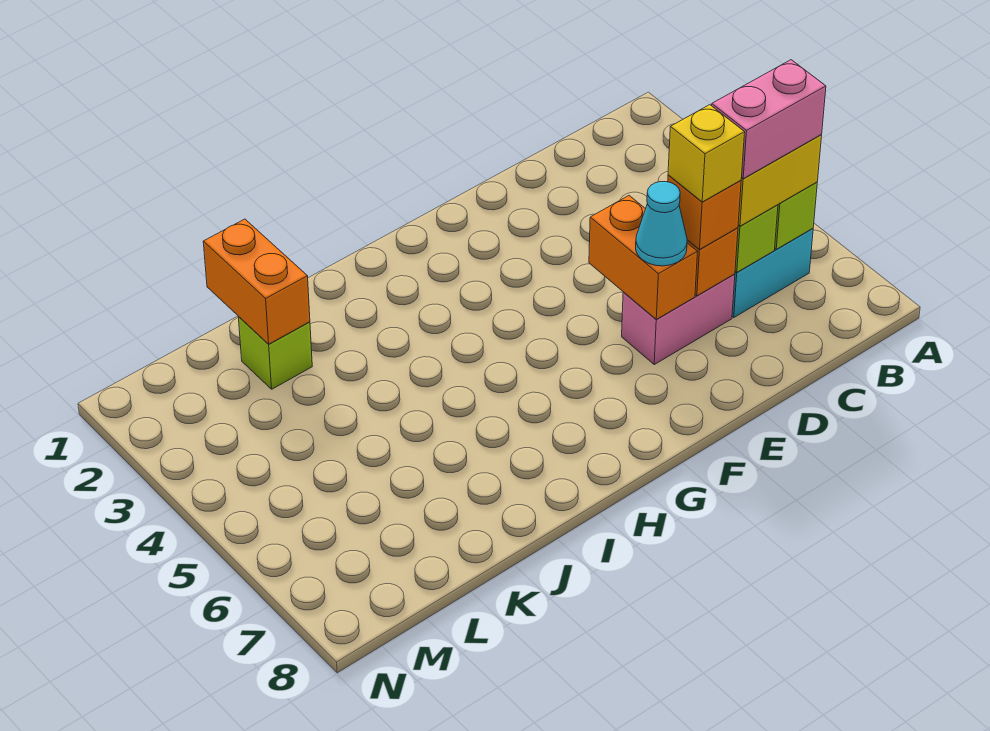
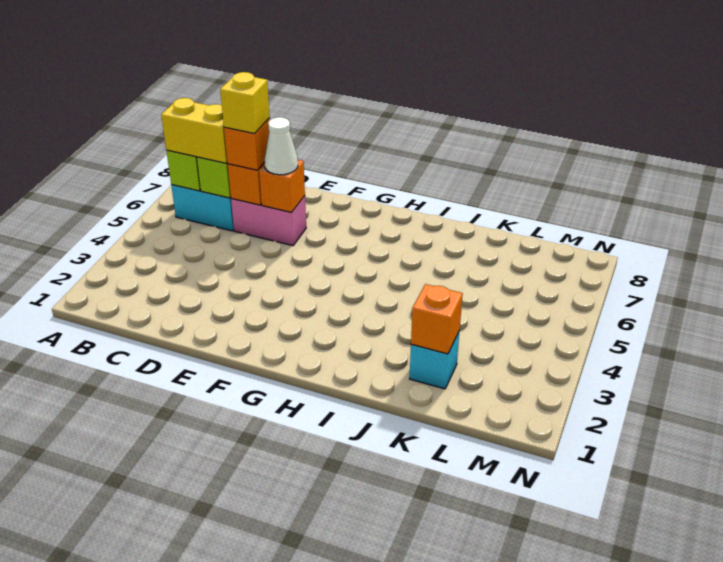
pink 1x2 brick [712,60,826,179] -> none
orange 1x2 brick [589,196,697,319] -> orange 1x1 brick [259,160,305,213]
cyan 1x1 cone [636,182,687,266] -> white 1x1 cone [264,117,298,175]
orange 1x2 brick [203,219,310,344] -> orange 1x1 brick [411,284,463,354]
lime 1x1 brick [238,317,312,389] -> cyan 1x1 brick [410,330,460,389]

